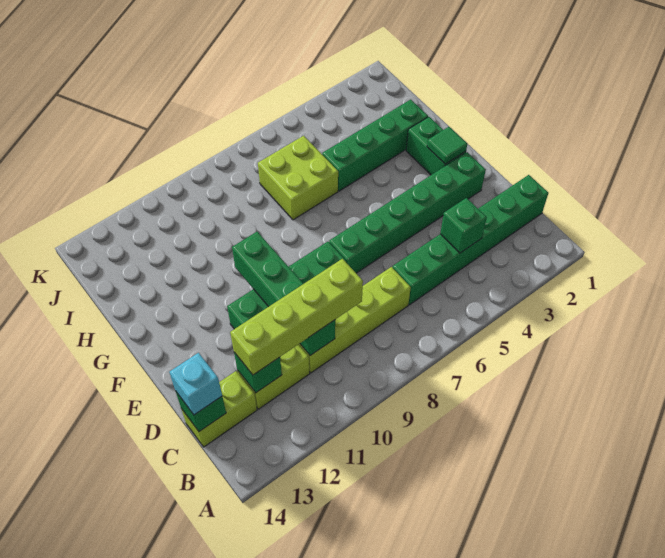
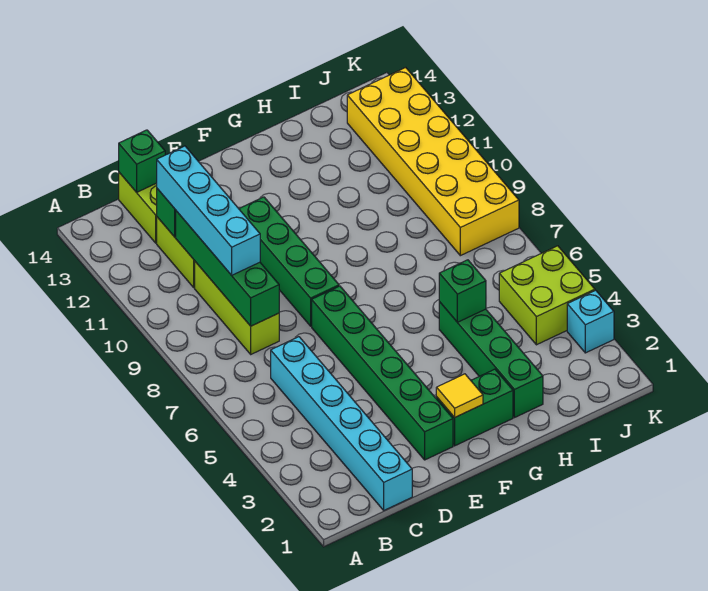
green 1x6 brick [392,175,548,305] -> cyan 1x6 brick [271,337,412,510]
green 1x1 brick [440,198,487,253] -> green 1x1 brick moved to [439,260,486,322]
lime 1x4 brick [298,267,411,373] -> lime 1x3 brick [195,262,279,354]
lime 1x4 brick [230,259,363,375] -> cyan 1x4 brick [157,146,260,275]
green 1x4 brick [232,232,335,356] -> green 1x4 brick turned to [176,211,279,326]
cyan 1x1 brick [170,353,222,415] -> cyan 1x1 brick moved to [567,290,614,353]
green 1x1 tile [427,127,467,164] -> yellow 1x1 tile [436,374,483,417]
lime 2x2 brick [258,136,338,220] -> lime 2x2 brick moved to [499,246,595,345]
none -> yellow 2x6 brick [347,68,519,256]

